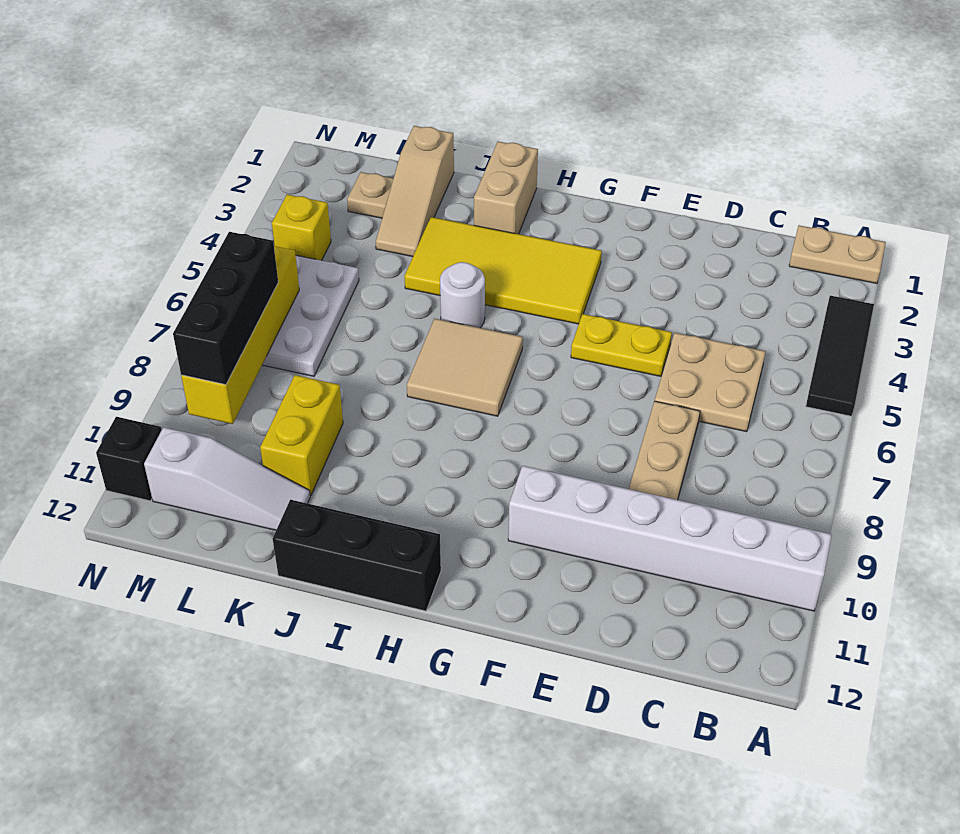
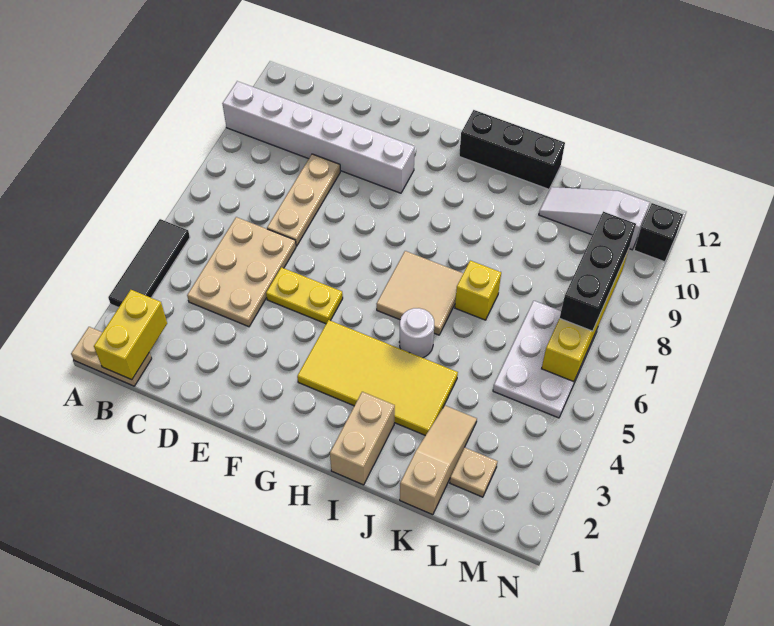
tan 2x2 plate [655,333,766,432] -> tan 2x3 plate [187,217,296,327]
yellow 1x2 brick [260,375,343,495] -> yellow 1x2 brick moved to [94,290,167,380]
yellow 1x1 brick [272,195,331,261] -> yellow 1x1 brick moved to [455,261,501,320]

